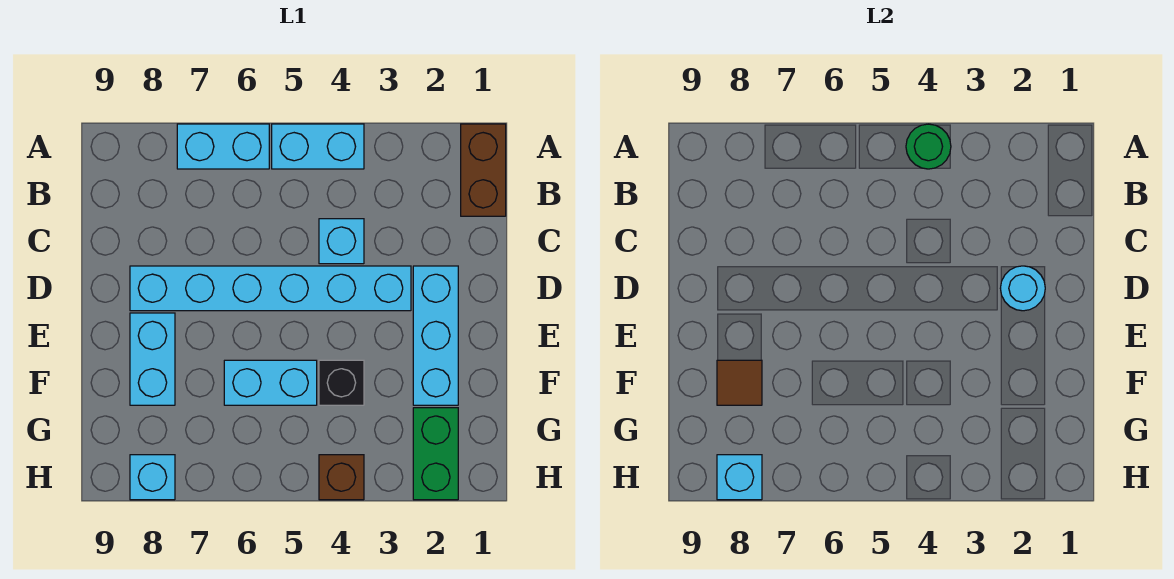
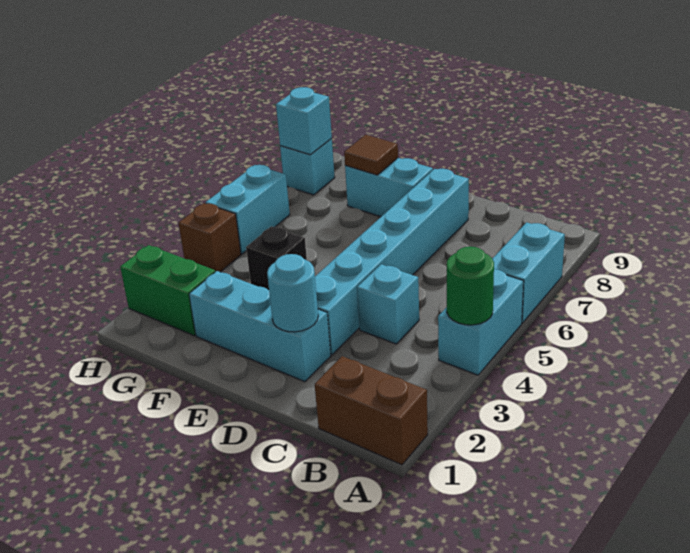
cyan 1x2 brick [224,360,317,405] -> cyan 1x2 brick moved to [206,165,290,254]

